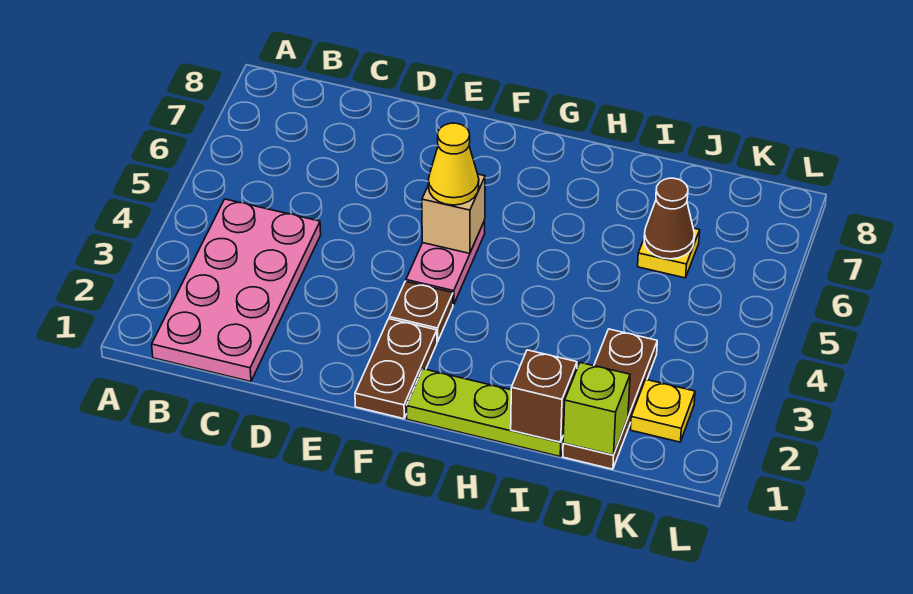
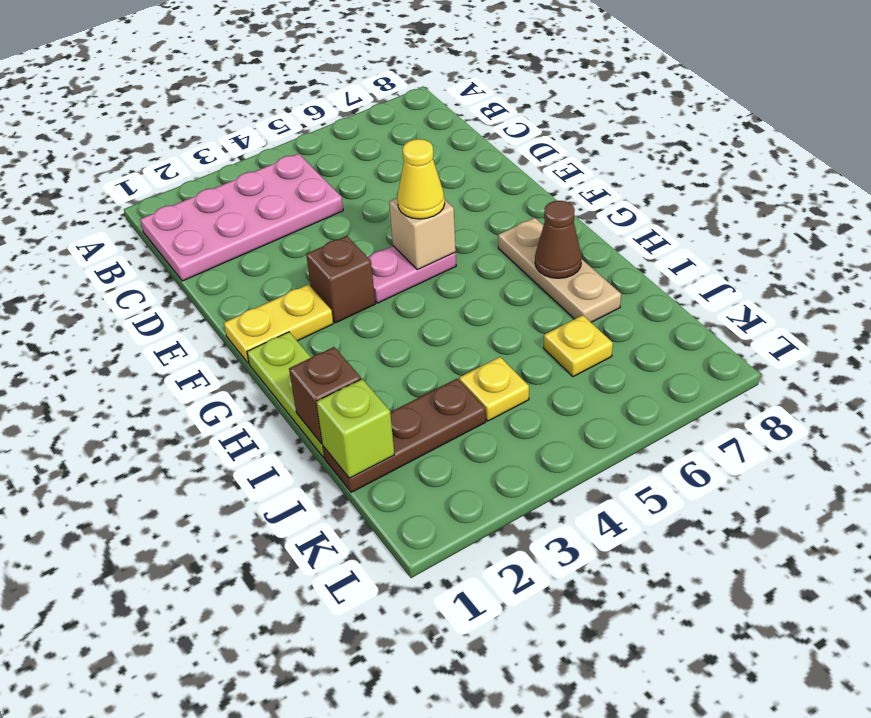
brown 1x2 plate [355,319,437,419] -> yellow 1x2 plate [224,284,333,364]
brown 1x1 plate [389,281,453,342] -> brown 1x1 brick [306,236,375,323]
none -> tan 1x3 plate [498,218,621,322]
brown 1x1 cone [644,178,694,259] -> brown 1x1 cone moved to [535,201,582,278]
yellow 1x1 plate [631,380,695,442] -> yellow 1x1 plate moved to [459,357,529,421]

